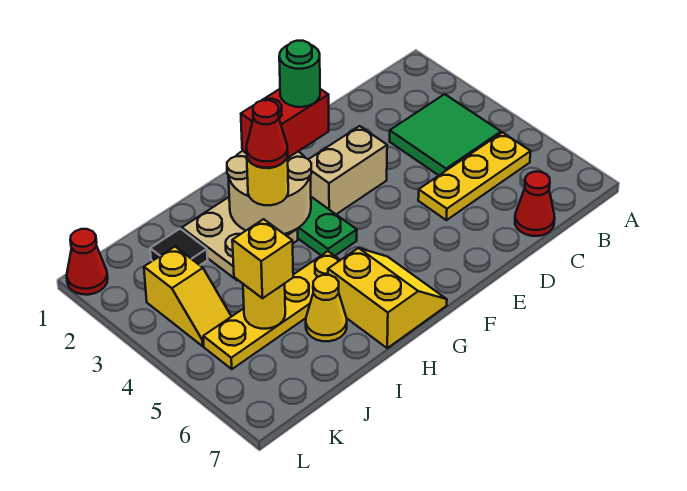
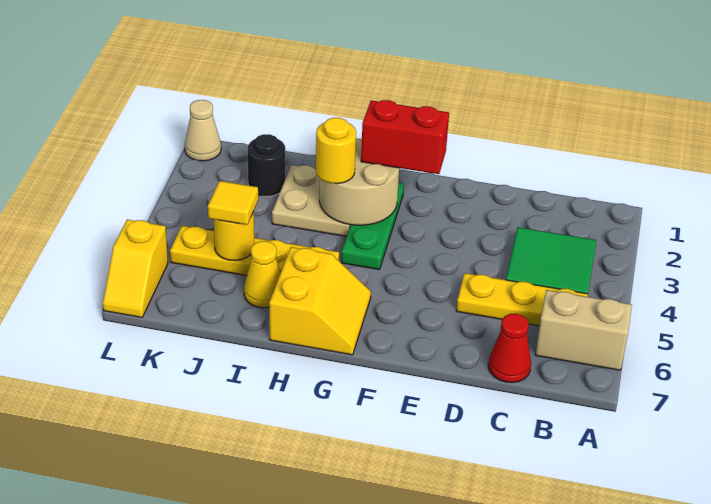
tan 1x2 brick [309,126,387,214] -> tan 1x2 brick moved to [535,290,632,370]
green 1x1 round brick [279,41,320,107] -> none
red 1x1 cone [246,100,288,168] -> none
black 1x1 tile [150,229,208,265] -> black 1x1 round brick [248,134,285,197]
yellow 1x1 brick [232,219,293,298] -> yellow 1x1 tile [208,181,258,225]
yellow 1x2 slope [144,247,231,346] -> yellow 1x2 slope moved to [103,220,168,317]
red 1x1 cone [67,229,108,295] -> tan 1x1 cone [185,100,221,161]

